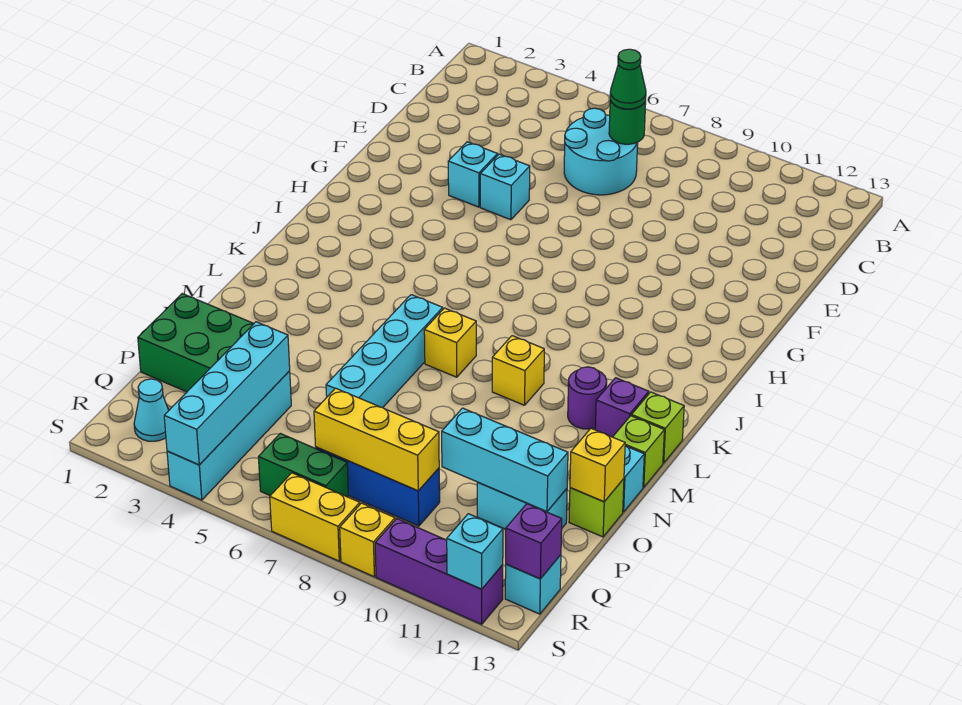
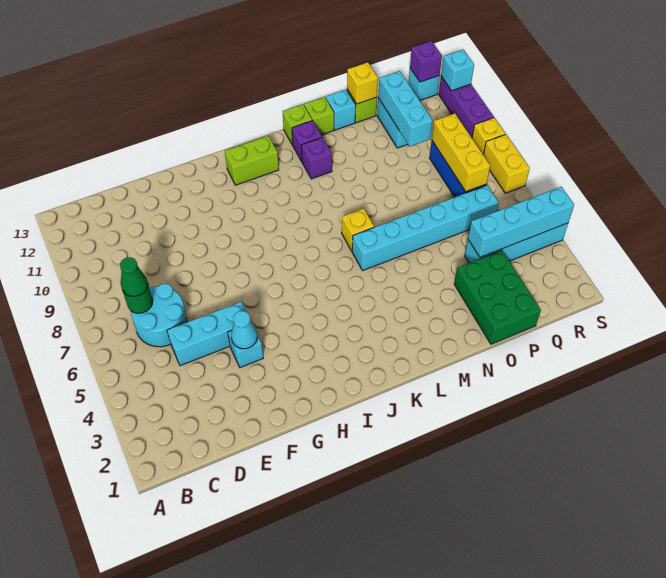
cyan 1x1 brick [480,154,530,220] -> cyan 1x3 brick [167,302,251,366]
none -> lime 1x2 brick [225,136,279,185]
cyan 1x4 brick [326,295,443,408] -> cyan 1x6 brick [352,185,499,271]
yellow 1x1 brick [492,336,544,405] -> none
purple 1x1 round brick [568,367,607,429] -> purple 1x1 brick [301,137,332,179]
cyan 1x1 cone [134,379,169,441] -> cyan 1x1 cone moved to [231,311,257,349]
green 1x2 brick [258,433,349,497] -> none

